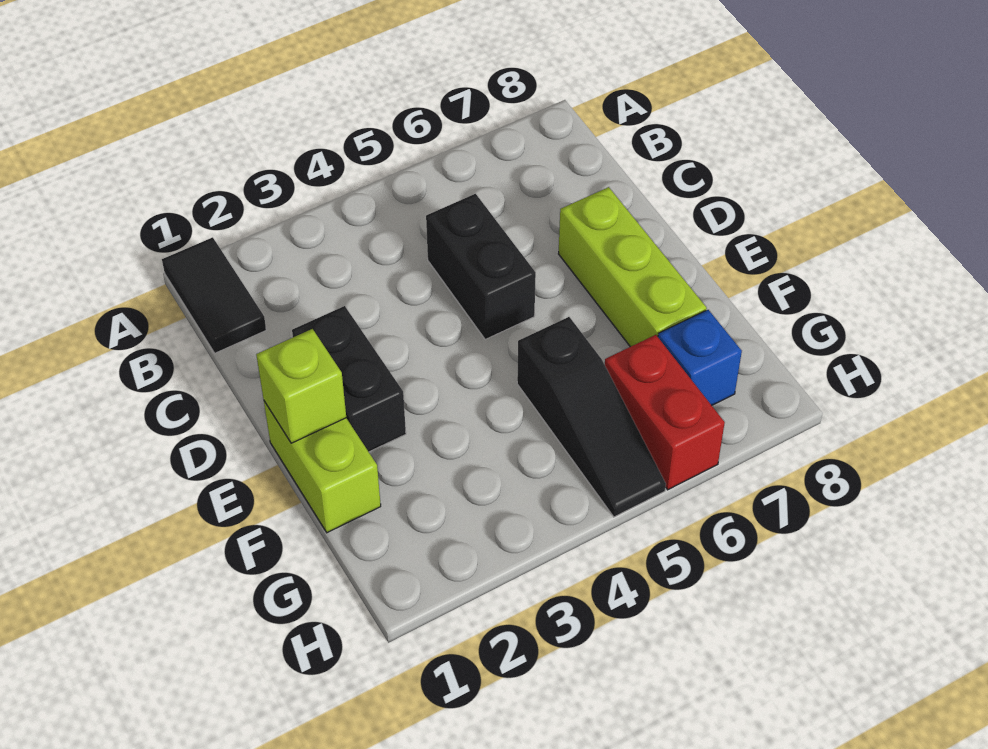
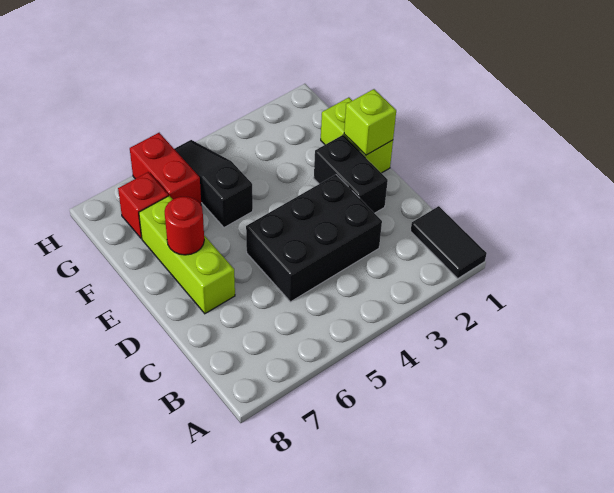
black 1x2 brick [426,194,536,339] -> black 2x3 brick [246,175,382,302]
none -> red 1x1 round brick [165,197,204,255]
blue 1x1 brick [658,310,742,405] -> red 1x1 brick [118,172,168,238]

